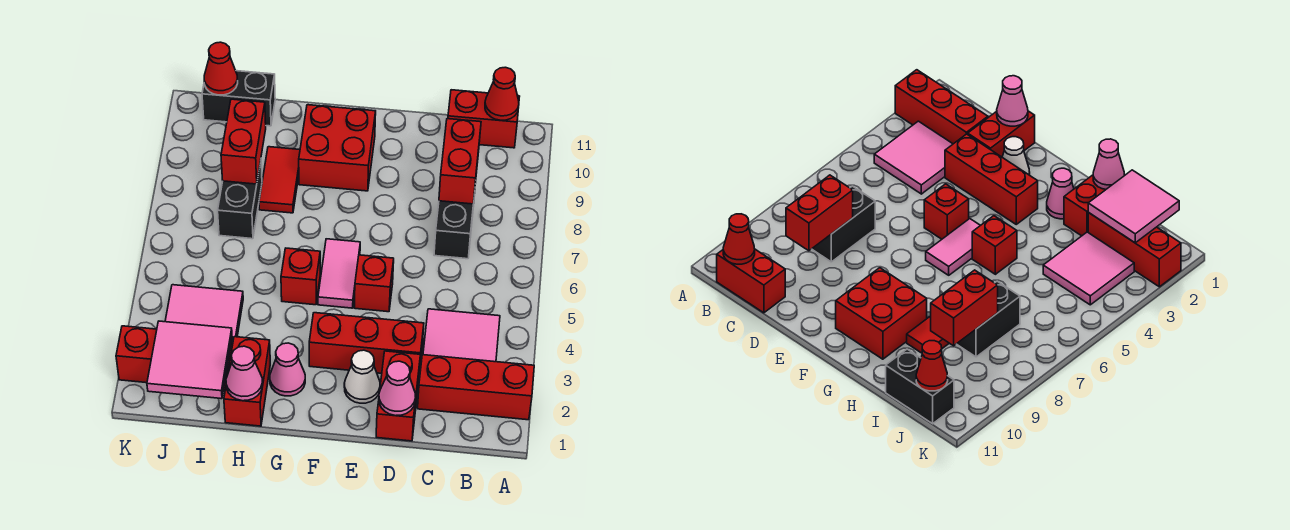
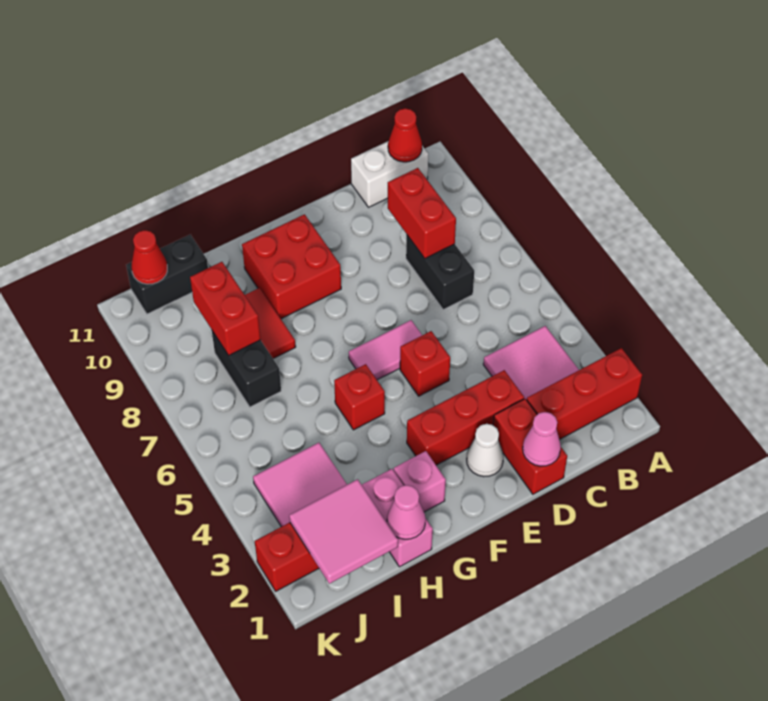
red 1x2 brick [448,90,520,148] -> white 1x2 brick [351,141,428,207]
pink 1x2 tile [318,239,360,308] -> pink 1x2 tile turned to [349,320,422,380]
pink 1x1 cone [270,343,305,396] -> pink 1x1 brick [394,451,446,512]
red 1x2 brick [224,337,270,426] -> pink 1x2 brick [362,469,433,567]

